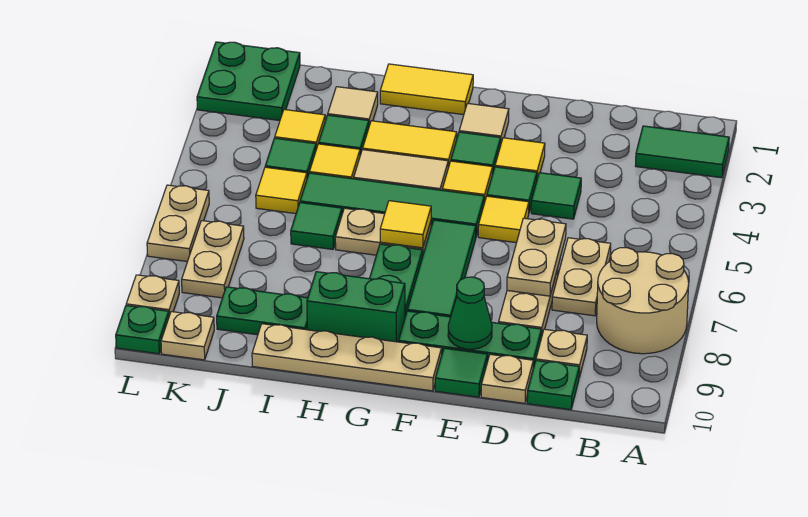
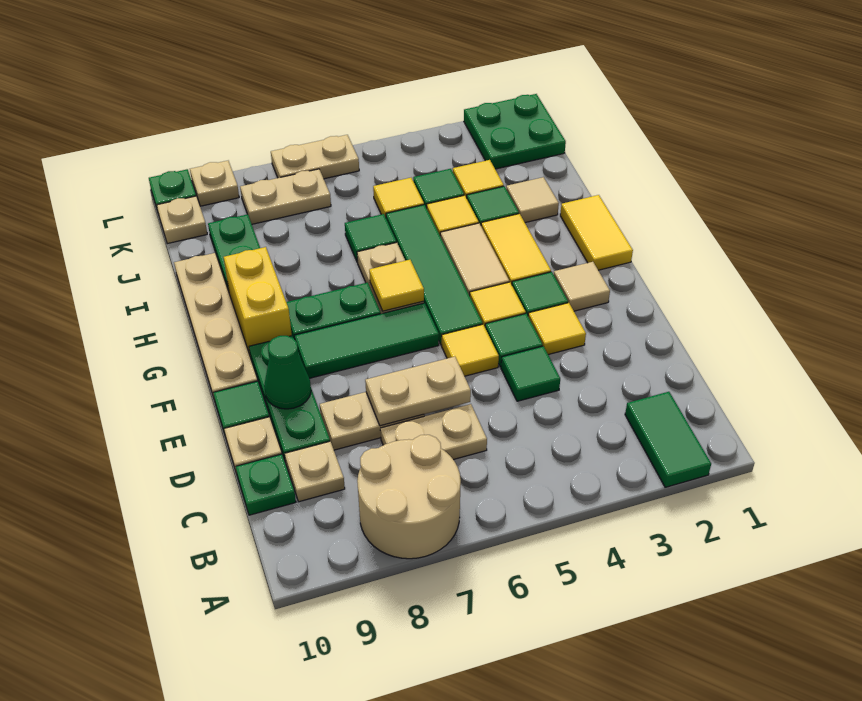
green 1x2 brick [307,272,405,342] -> yellow 1x2 brick [224,247,292,355]

